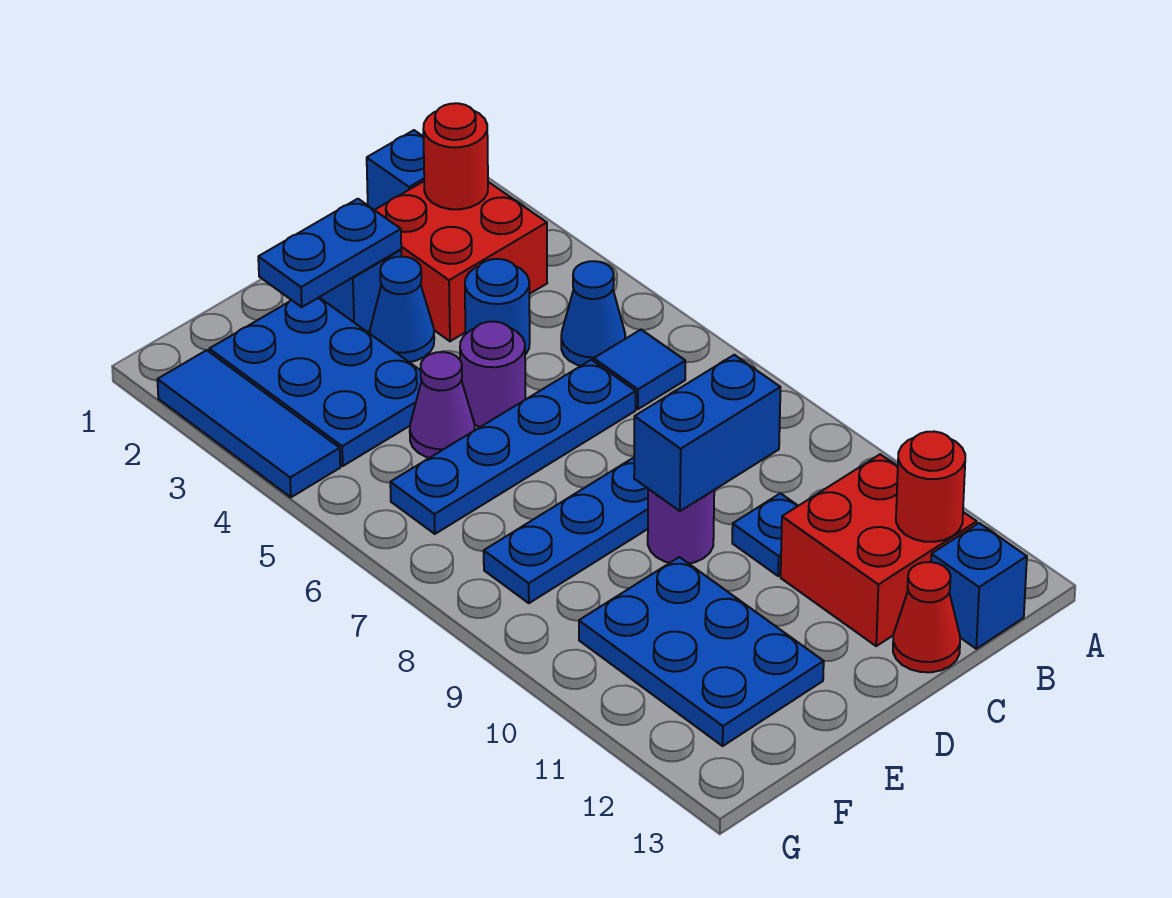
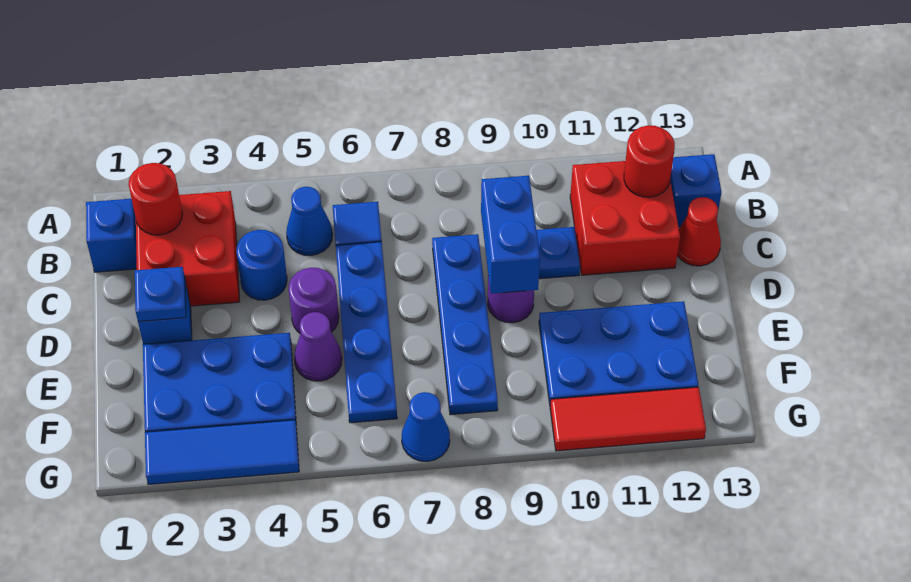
blue 1x2 plate [258,199,401,307] -> blue 1x1 plate [135,267,186,321]
blue 1x1 cone [370,257,434,362] -> blue 1x1 cone moved to [402,392,450,461]
none -> red 1x3 tile [550,387,706,451]

